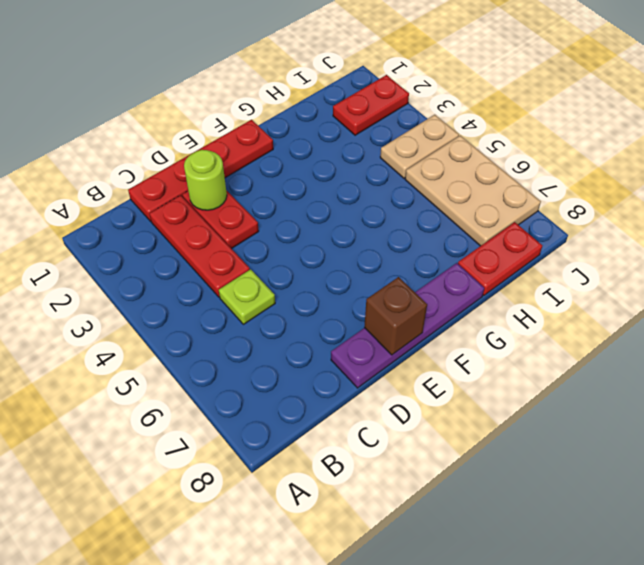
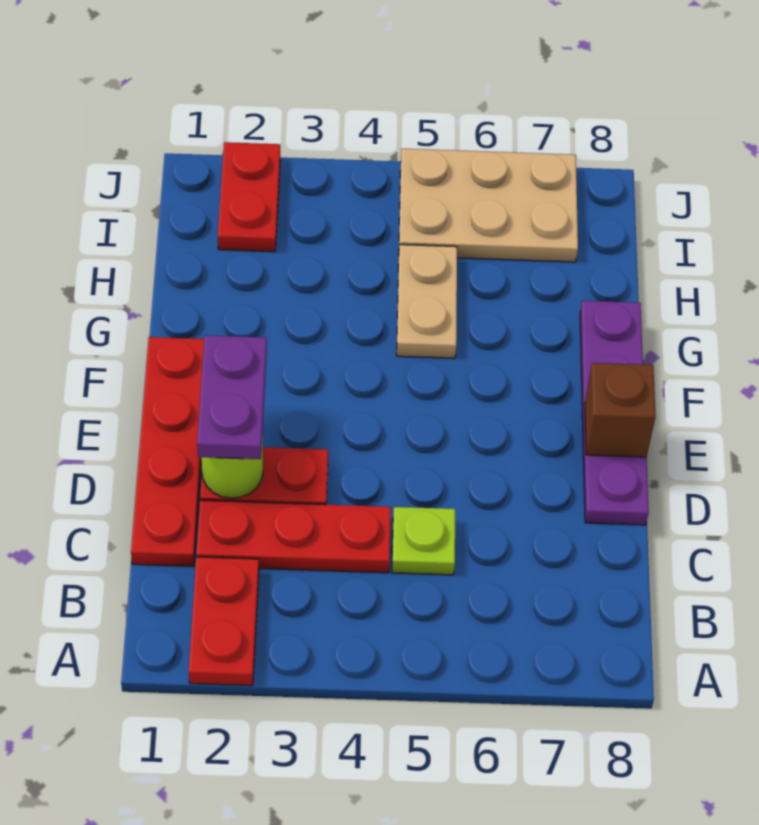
none -> purple 1x2 plate [197,335,267,459]
red 1x2 plate [458,222,542,296] -> red 1x2 plate moved to [189,557,259,686]
tan 1x2 plate [380,115,459,178] -> tan 1x2 plate moved to [397,245,457,358]

